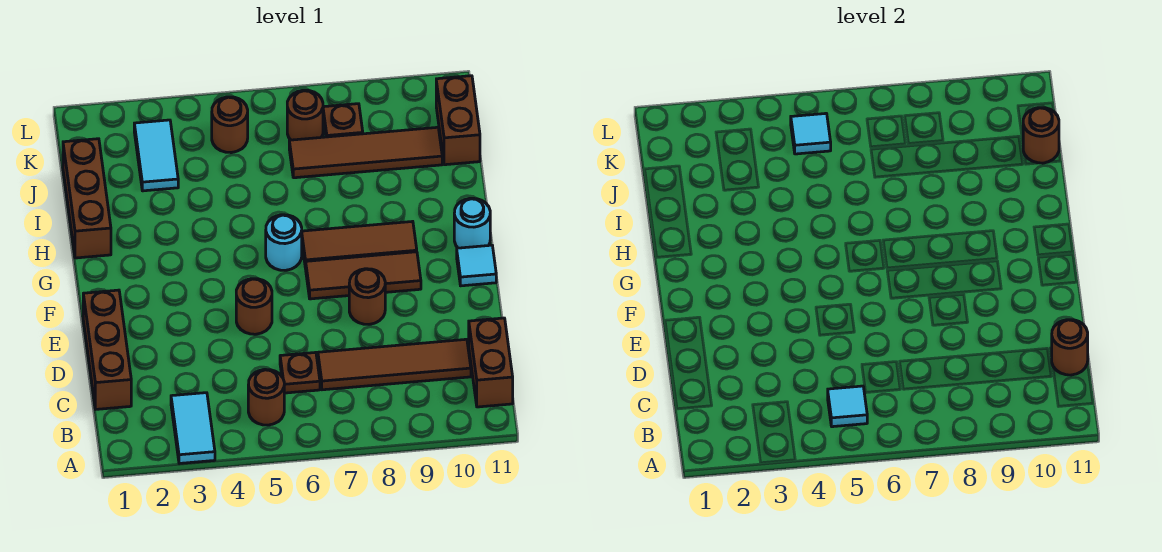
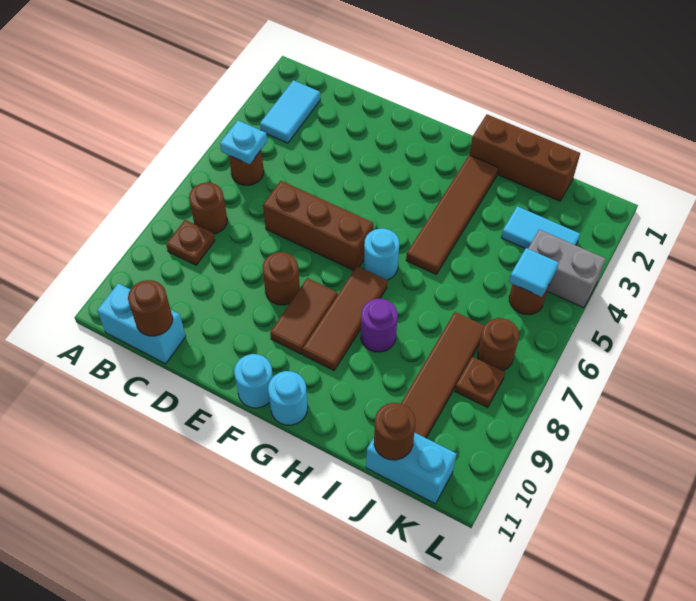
cyan 1x2 tile [171,393,215,464] -> cyan 1x2 tile turned to [260,80,320,143]
cyan 1x1 tile [828,386,867,427] -> cyan 1x1 plate [220,121,267,164]
brown 1x2 brick [469,318,513,407] -> cyan 1x2 brick [97,283,186,364]
brown 1x3 brick [83,290,131,409] -> brown 1x3 brick moved to [263,181,373,270]
brown 1x1 plate [280,352,320,393] -> brown 1x1 plate moved to [166,220,215,265]
brown 1x4 tile [318,339,471,390] -> brown 1x4 tile moved to [406,155,498,274]
brown 1x1 round brick [236,279,272,334] -> brown 1x1 round brick moved to [189,183,227,234]
brown 1x3 tile [306,252,421,299] -> brown 1x2 tile [270,278,338,354]
cyan 1x1 tile [457,245,496,286] -> cyan 1x1 round brick [234,354,273,408]
none -> purple 1x1 round brick [361,299,398,352]
brown 1x2 brick [436,76,480,165] -> cyan 1x2 brick [366,432,456,504]
none -> grey 1x2 brick [528,230,605,308]

